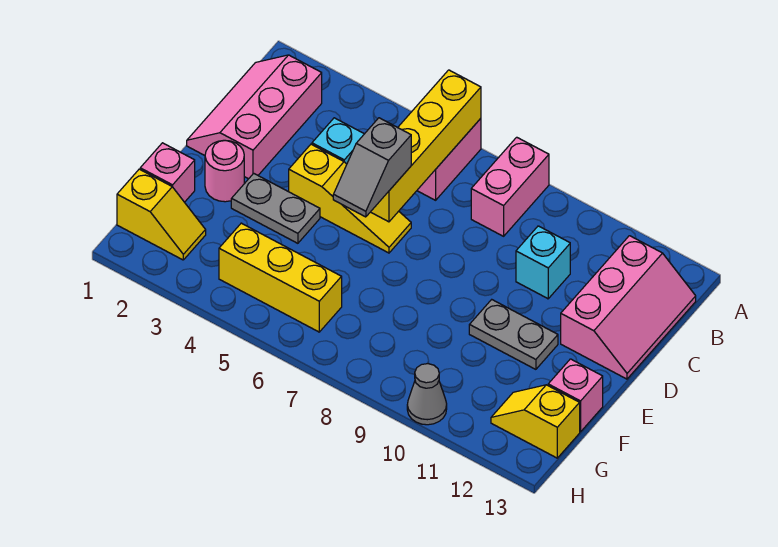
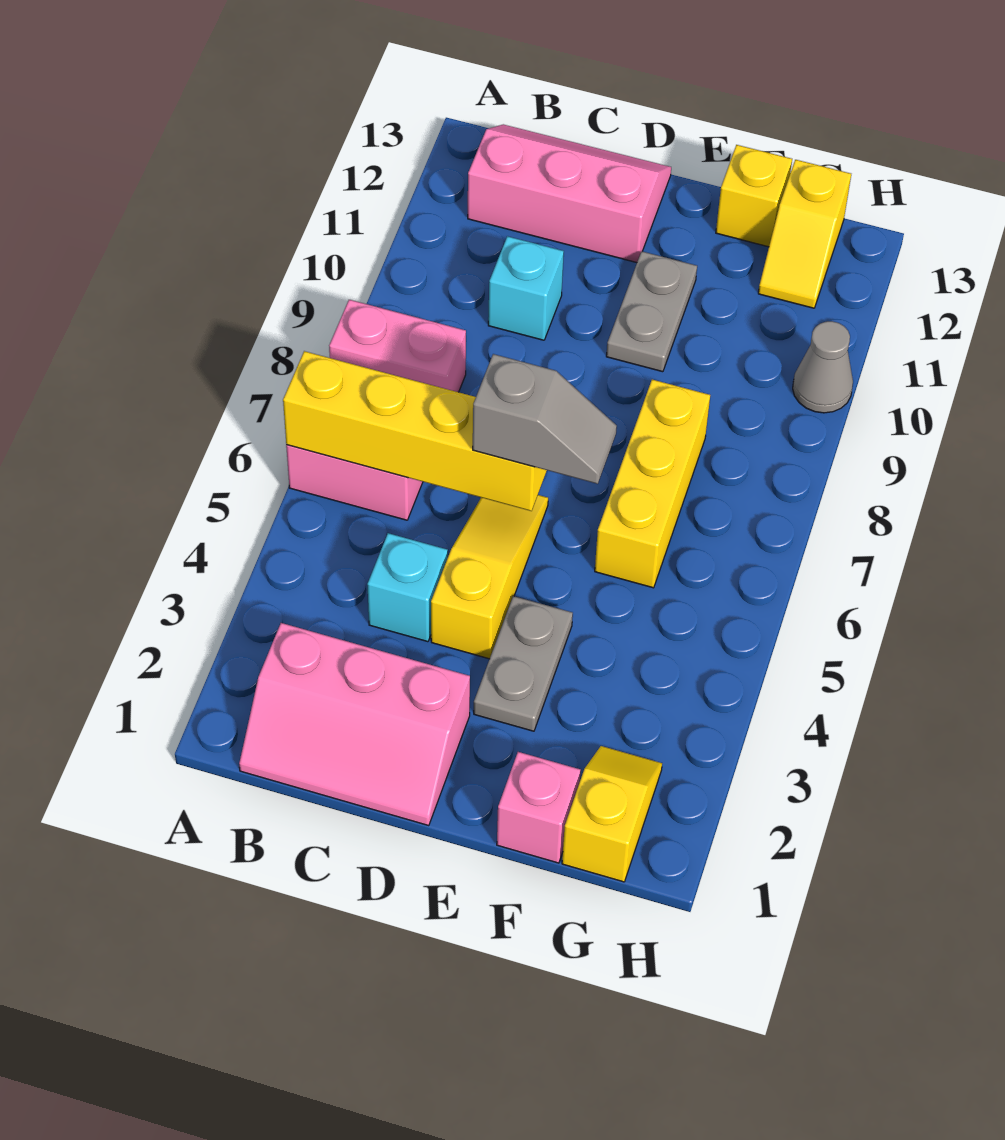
pink 1x1 round brick [205,140,244,202] -> none
pink 1x1 brick [548,359,603,432] -> yellow 1x1 brick [716,145,792,247]
yellow 1x3 brick [219,223,342,332] -> yellow 1x3 brick moved to [595,380,710,588]

